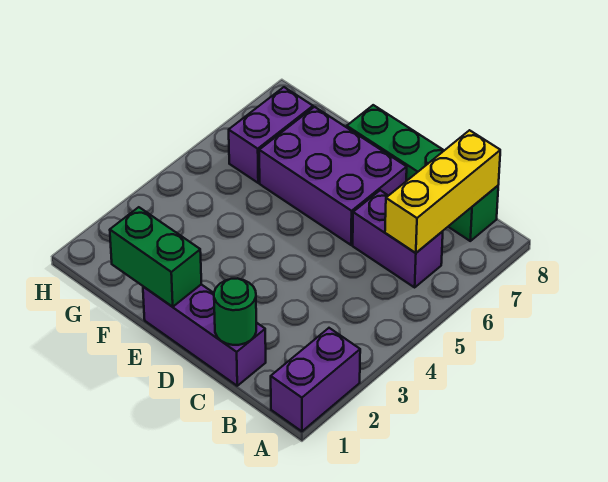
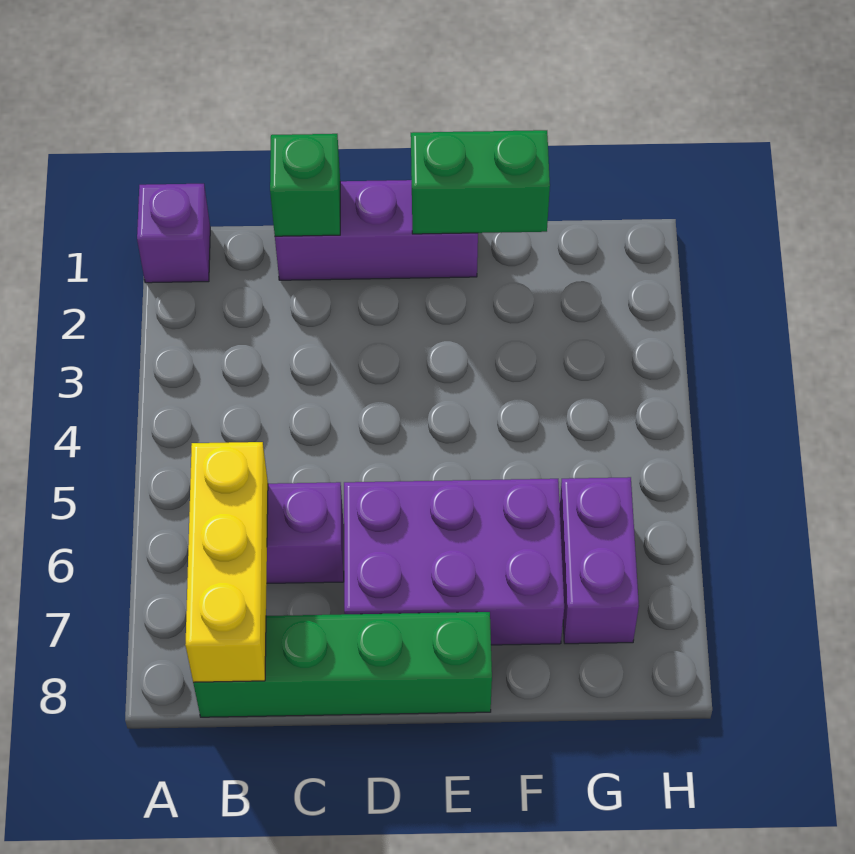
purple 1x2 brick [271,328,360,431] -> purple 1x1 brick [137,184,210,283]
green 1x1 round brick [214,278,256,345] -> green 1x1 brick [270,134,340,236]

